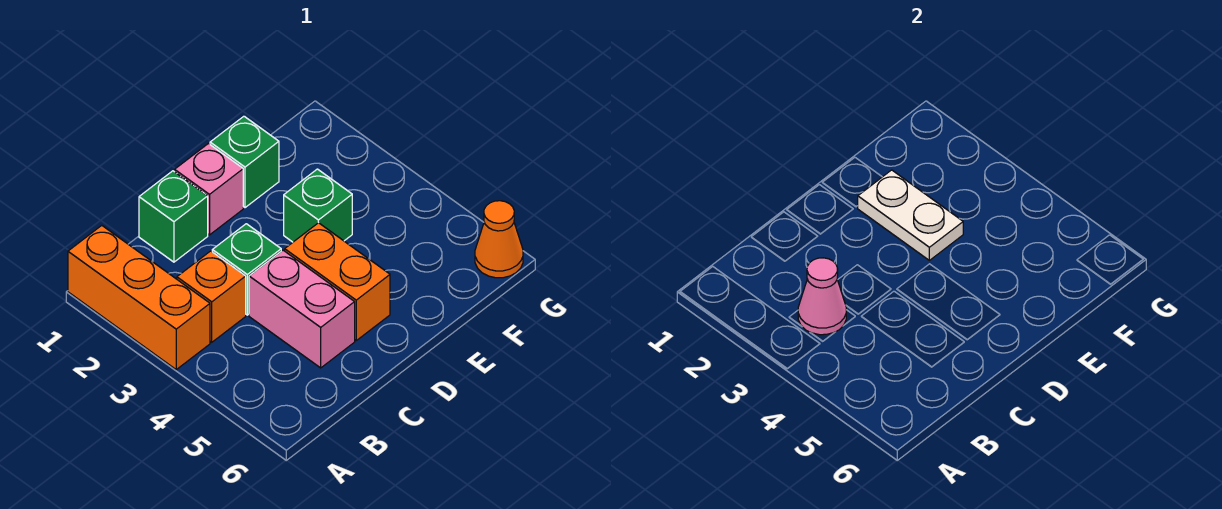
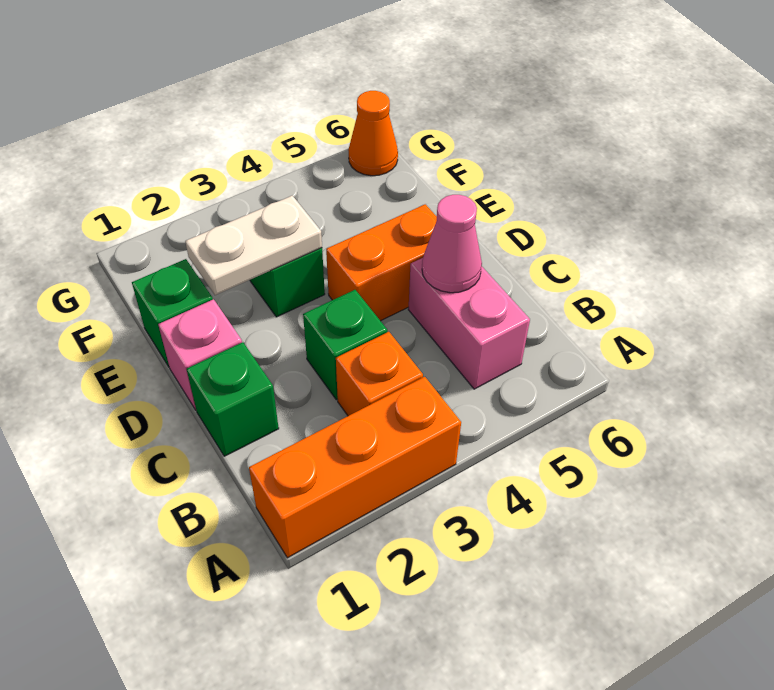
pink 1x1 cone [798,258,846,335] -> pink 1x1 cone moved to [422,195,482,293]
pink 1x2 brick [249,250,355,368] -> pink 1x2 brick turned to [408,258,530,389]

